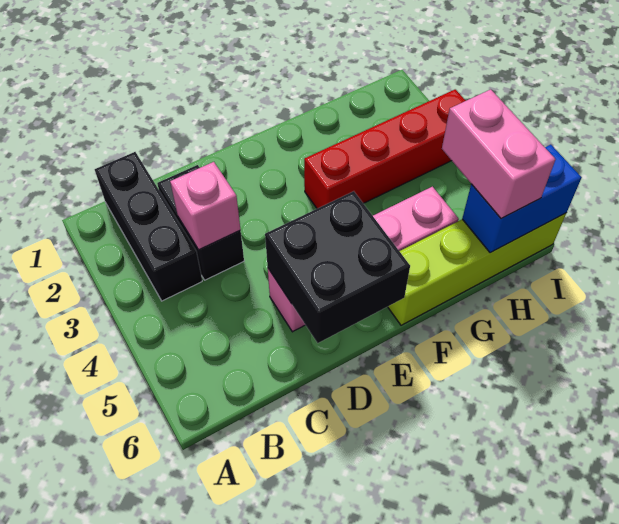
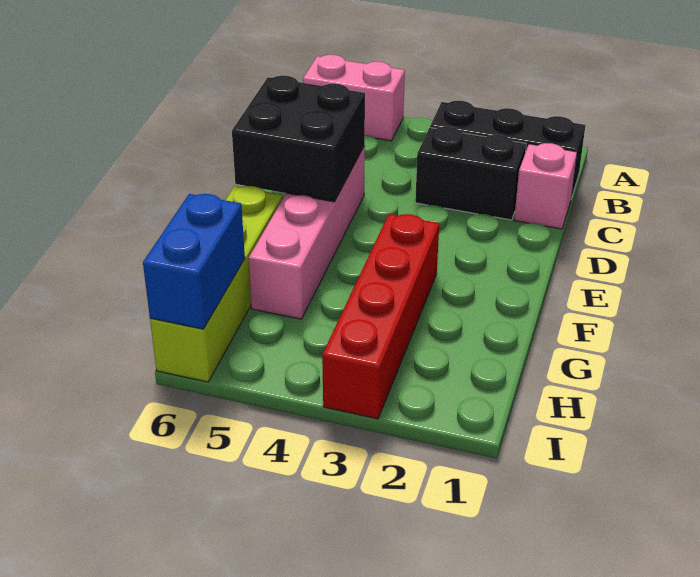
pink 1x1 brick [170,162,241,250] -> pink 1x1 brick moved to [514,143,577,229]
pink 1x2 brick [442,89,555,219] -> pink 1x2 brick moved to [303,55,405,141]

